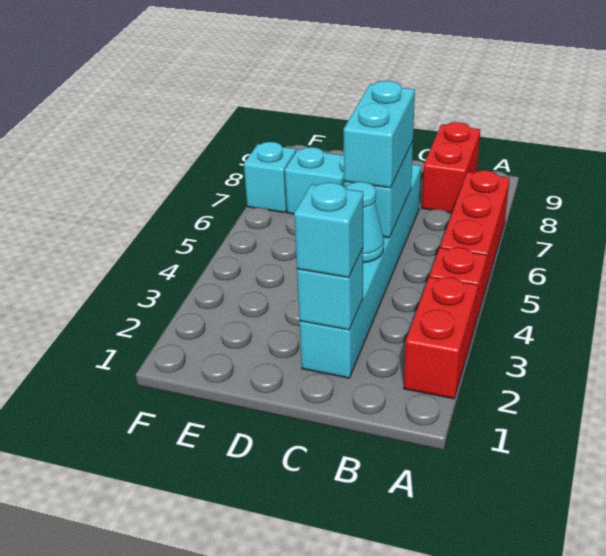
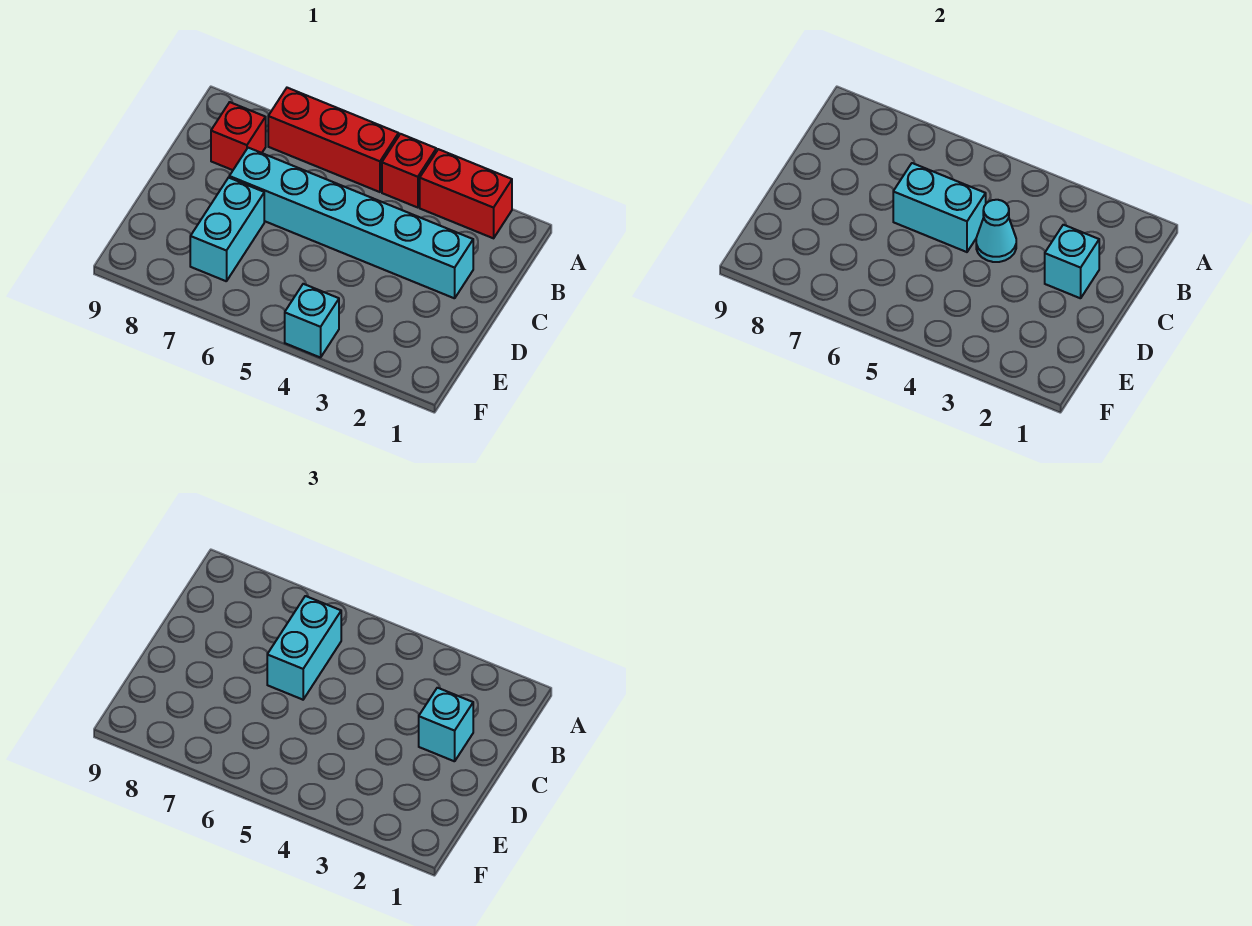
red 1x2 brick [422,122,480,213] -> red 1x1 brick [211,102,266,170]
cyan 1x2 brick [344,81,415,188] -> cyan 1x2 brick turned to [267,596,341,700]
cyan 1x1 brick [244,142,296,213] -> cyan 1x1 brick moved to [285,284,339,358]

